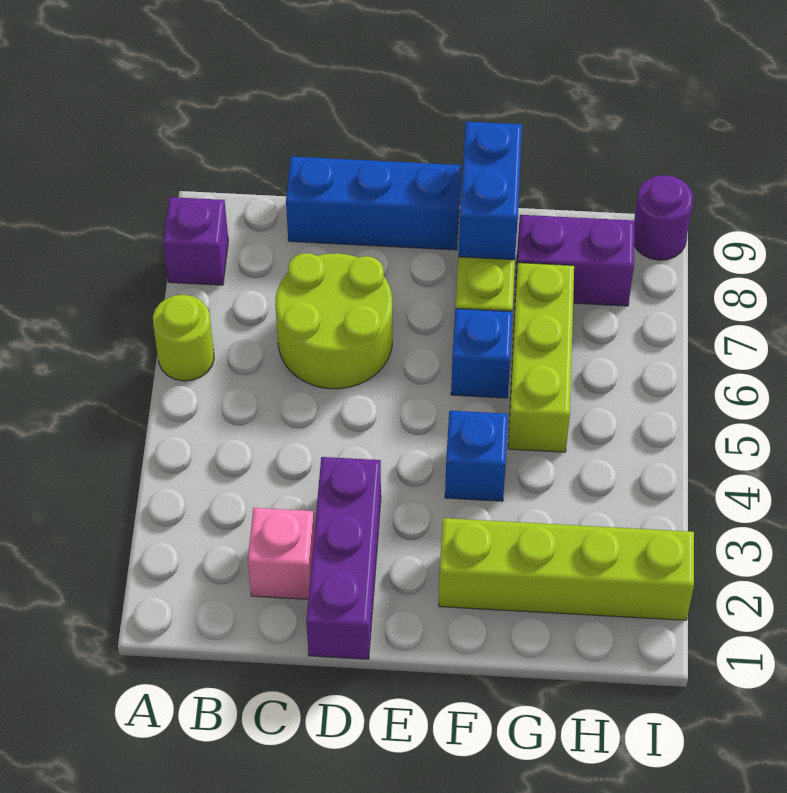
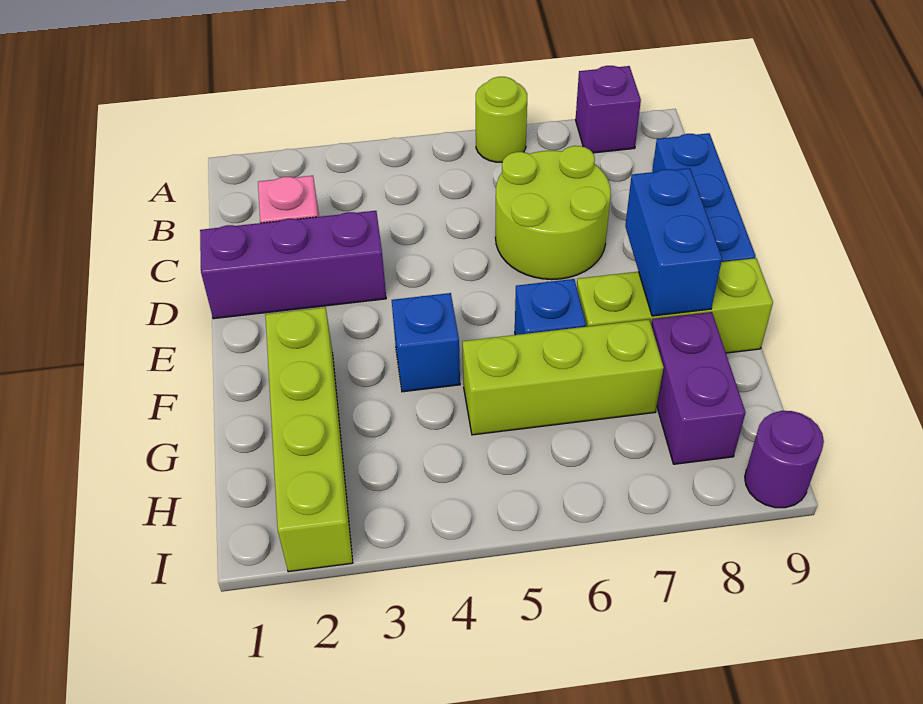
blue 1x2 brick [458,122,522,260] -> blue 1x2 brick turned to [625,168,722,316]

